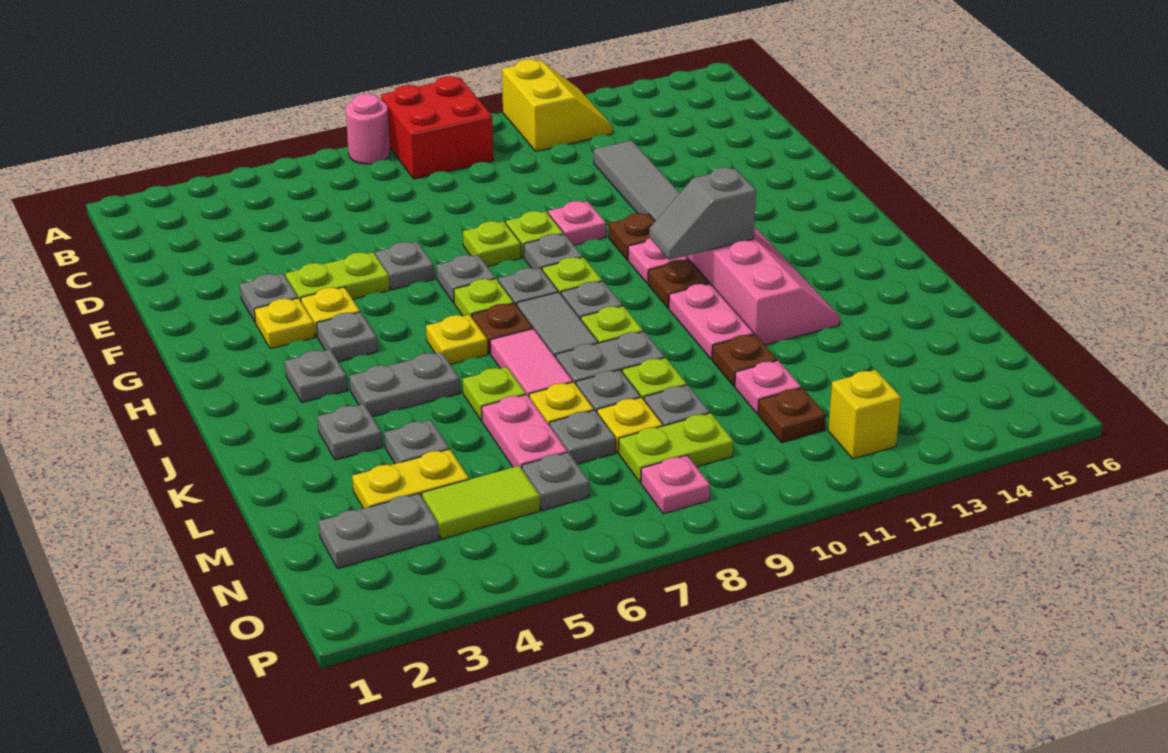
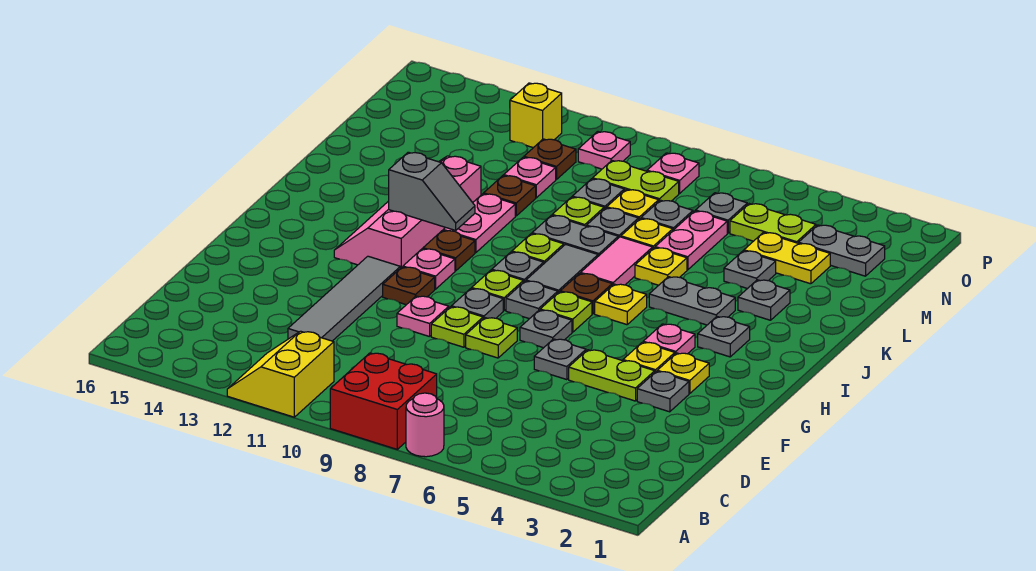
grey 1x1 plate [316,312,378,362] -> pink 1x1 plate [643,324,695,354]
lime 1x1 plate [463,367,526,421] -> yellow 1x1 plate [635,248,687,285]
lime 1x2 tile [422,466,540,539] -> lime 1x2 plate [730,204,816,243]
none -> pink 1x1 plate [578,132,630,169]

